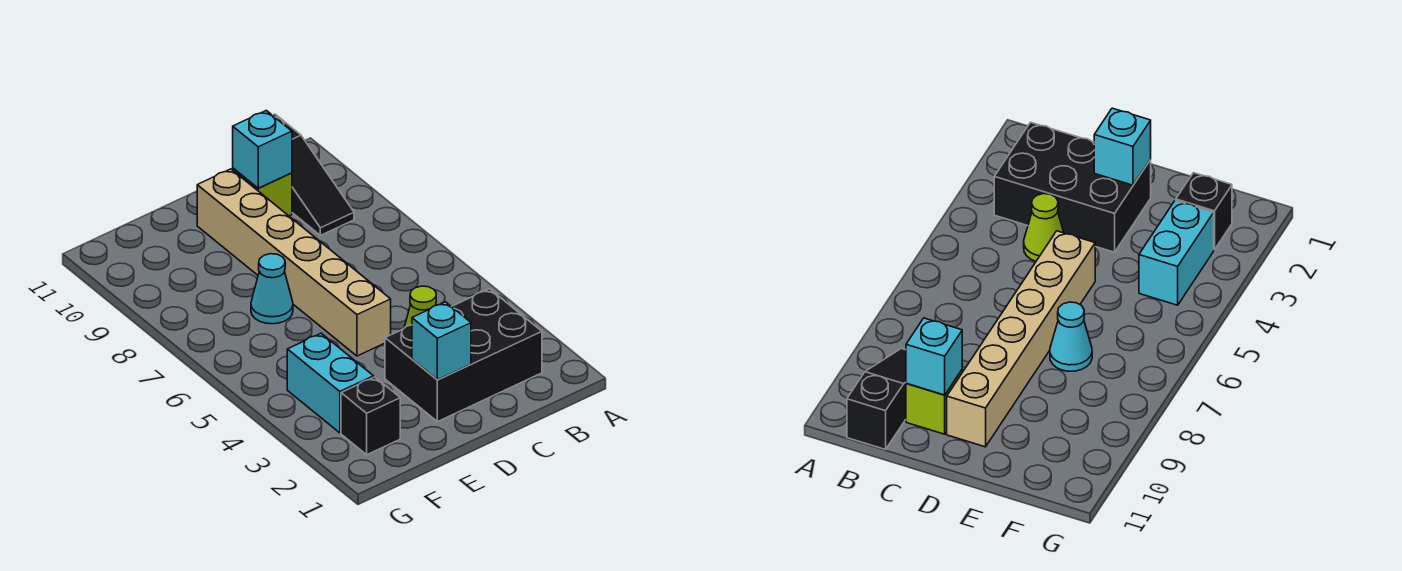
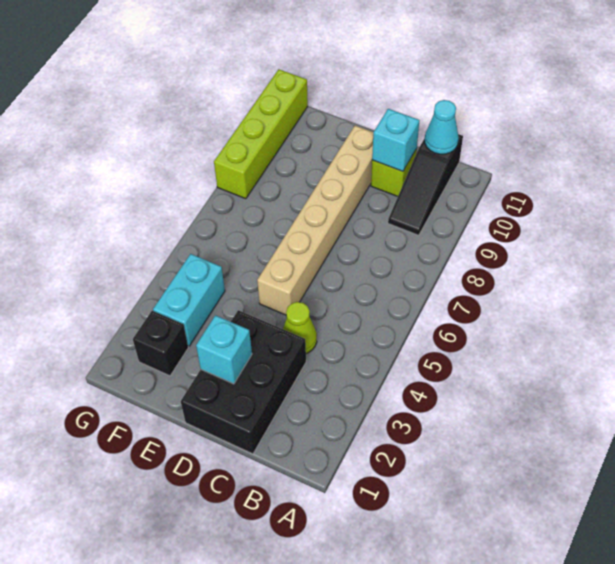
black 2x3 brick [385,289,542,422] -> black 2x3 brick turned to [181,310,306,454]
cyan 1x1 cone [251,254,293,324] -> cyan 1x1 cone moved to [425,100,459,154]
none -> lime 1x4 brick [214,69,308,199]

